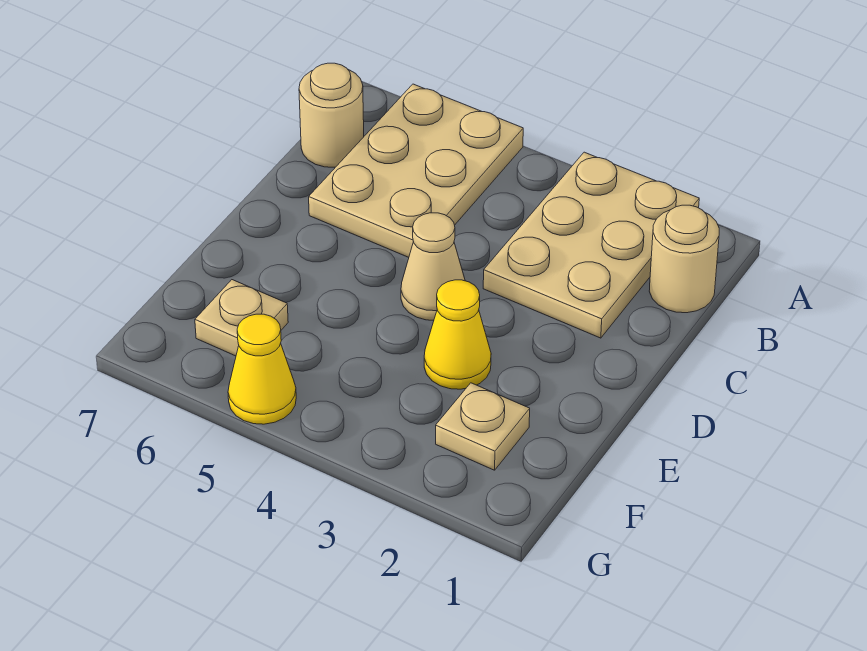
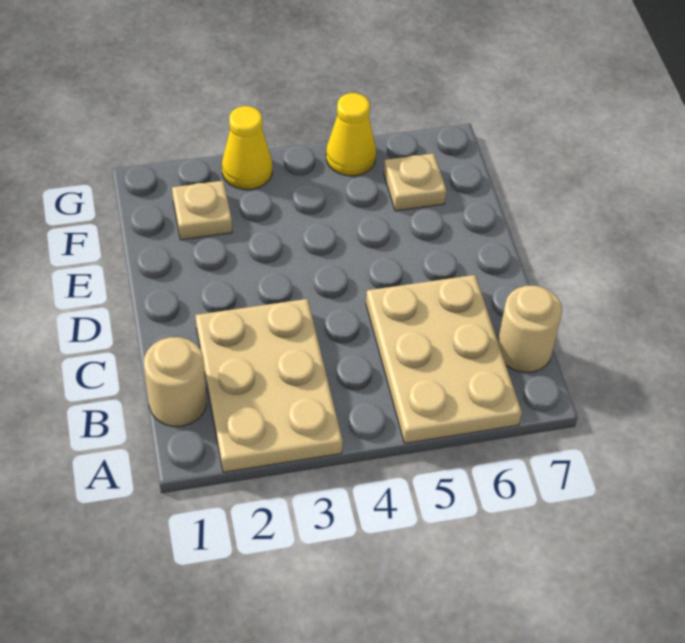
tan 1x1 cone [401,213,465,320] -> none
yellow 1x1 cone [424,280,491,389] -> yellow 1x1 cone moved to [222,106,272,189]

